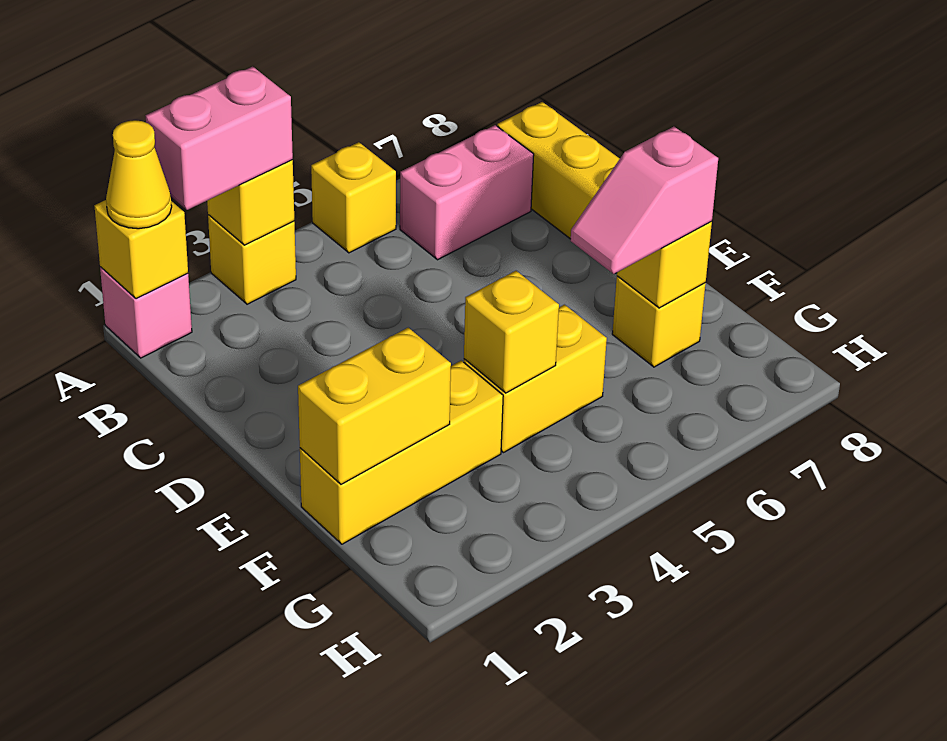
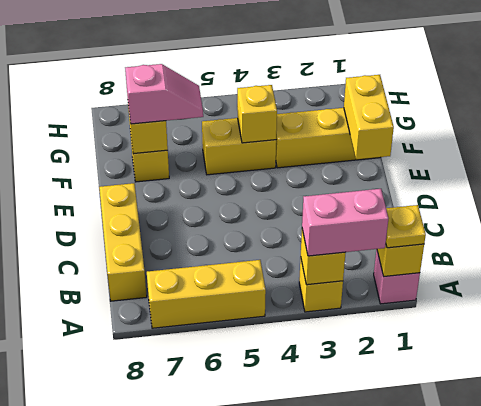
yellow 1x1 cone [106,120,172,229] -> yellow 1x1 plate [386,205,426,248]
yellow 1x1 brick [311,142,396,253] -> yellow 1x3 brick [147,260,266,328]
pink 1x2 brick [400,125,534,260] -> none
yellow 1x2 brick [298,328,451,484] -> yellow 1x2 brick turned to [344,75,394,160]

